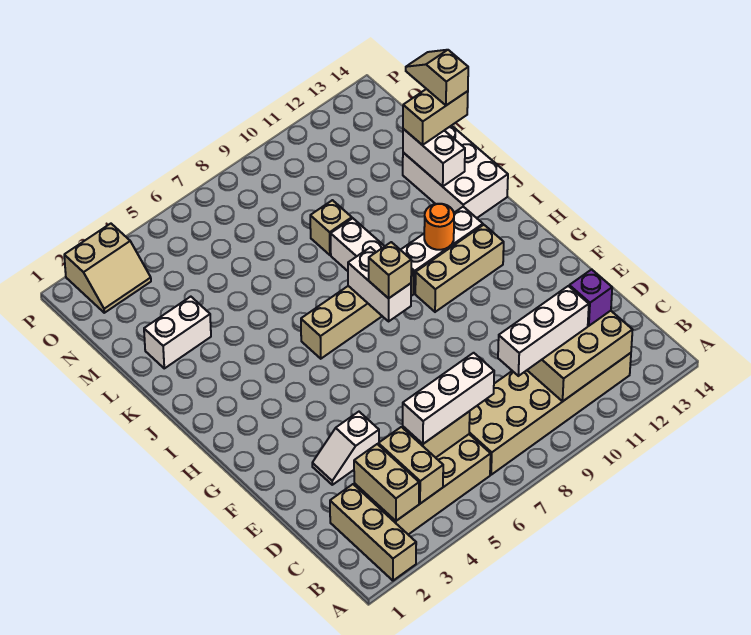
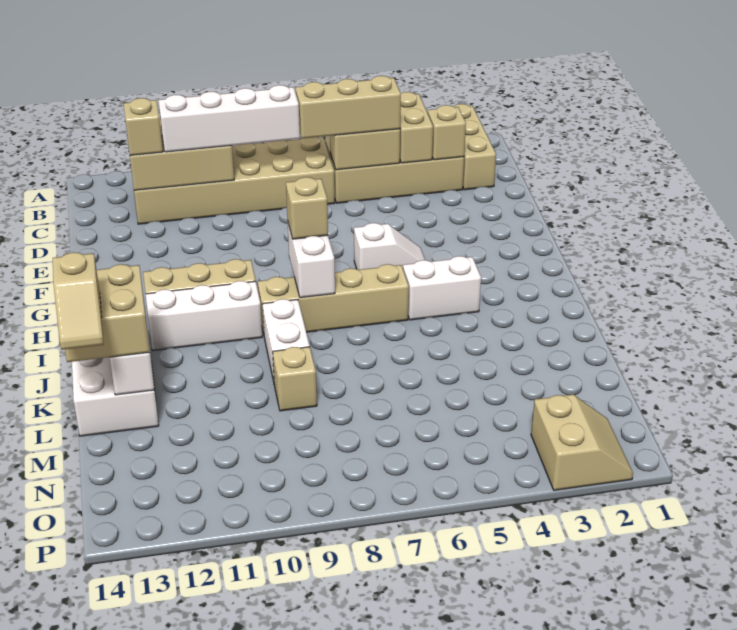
tan 1x2 brick [354,444,419,521] -> tan 1x1 brick [428,105,466,160]
white 1x3 brick [403,353,494,444] -> tan 1x3 brick [296,76,401,139]
white 1x3 brick [498,286,589,376] -> white 1x4 brick [158,85,300,152]
purple 1x1 brick [569,269,612,326] -> tan 1x1 brick [124,98,163,156]
white 1x2 slope [312,412,379,485] -> white 1x2 slope moved to [354,223,425,270]
orange 1x1 round brick [424,204,454,250] -> none
white 1x2 brick [144,297,211,368] -> white 1x2 brick moved to [403,256,481,320]
tan 1x2 brick [403,89,468,145] -> tan 2x2 brick [65,264,150,362]
tan 2x2 slope [64,224,151,313] -> tan 2x2 slope turned to [531,394,633,490]

